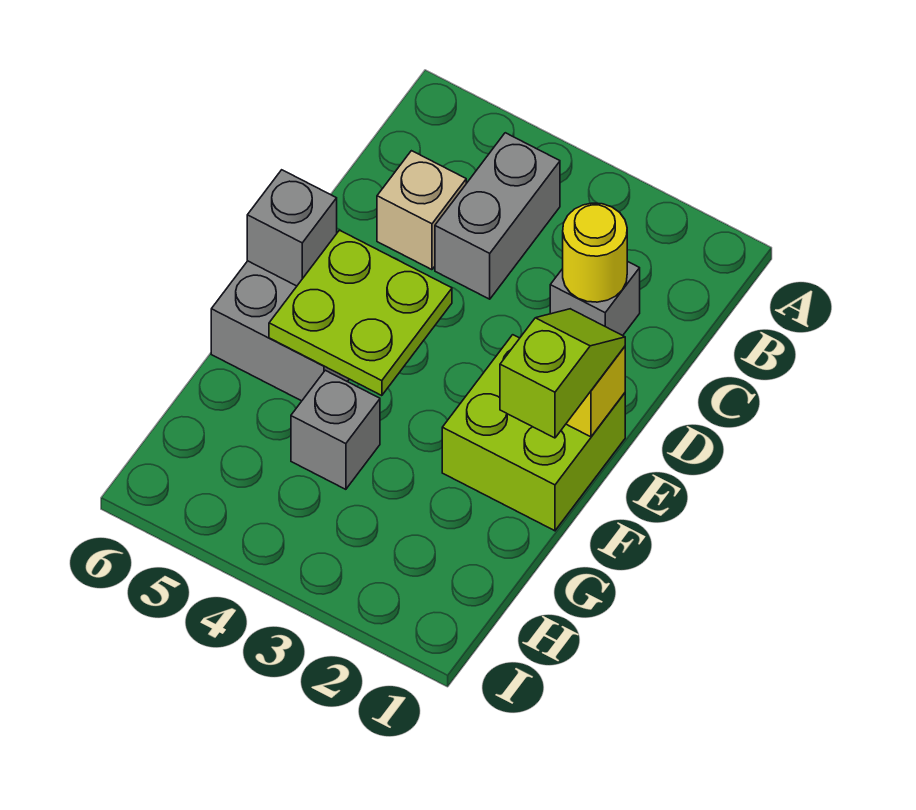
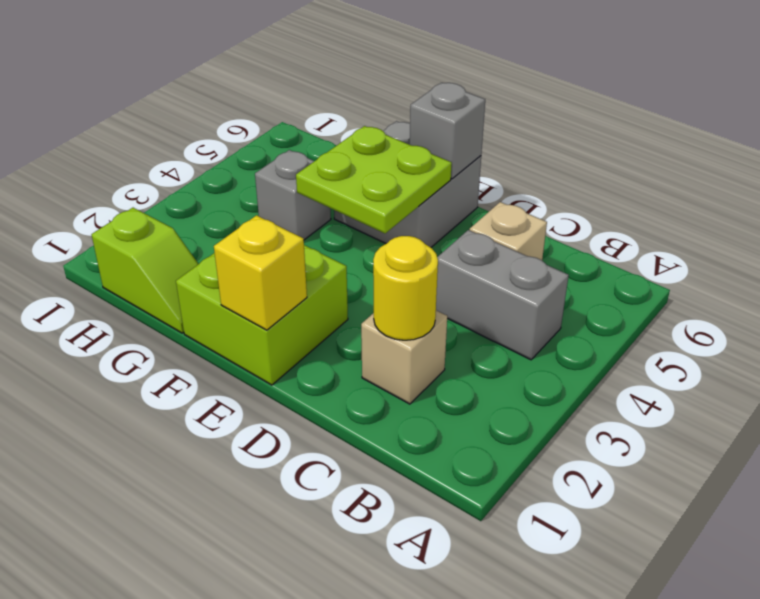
grey 1x1 brick [550,261,640,336] -> tan 1x1 brick [361,310,447,404]
lime 1x2 slope [500,309,625,438] -> lime 1x2 slope moved to [92,208,198,333]

